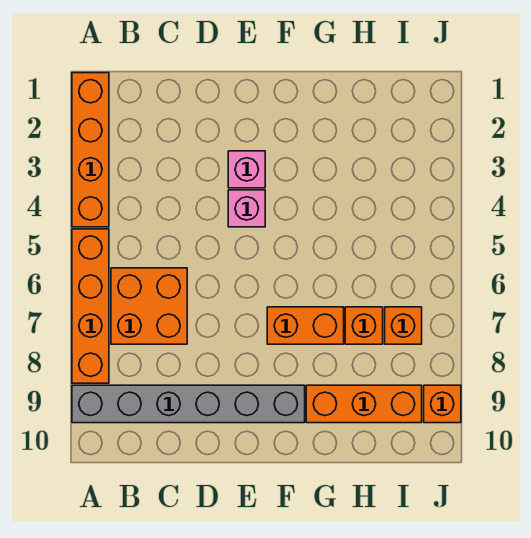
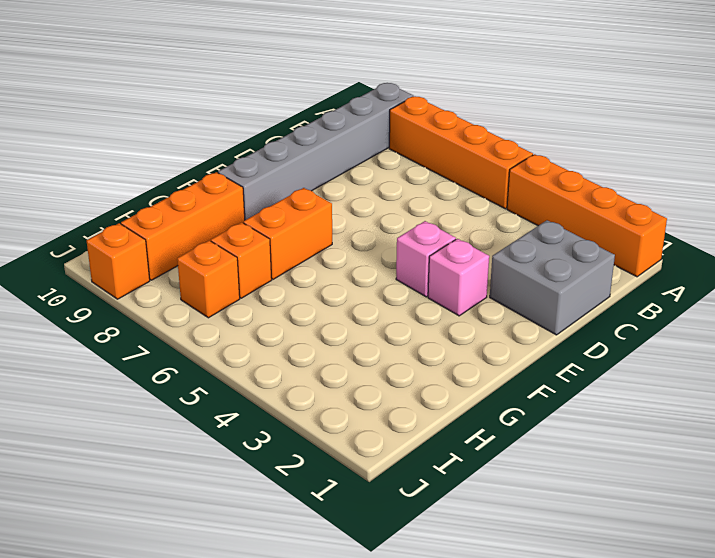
orange 2x2 brick [111,268,187,344] -> none
none -> grey 2x2 brick [490,220,615,335]

